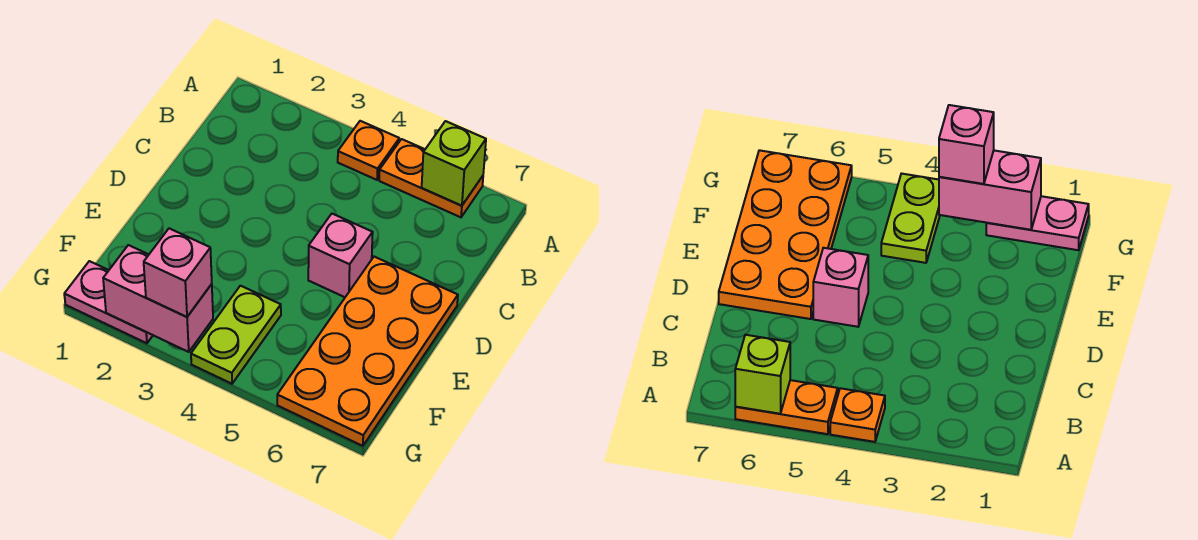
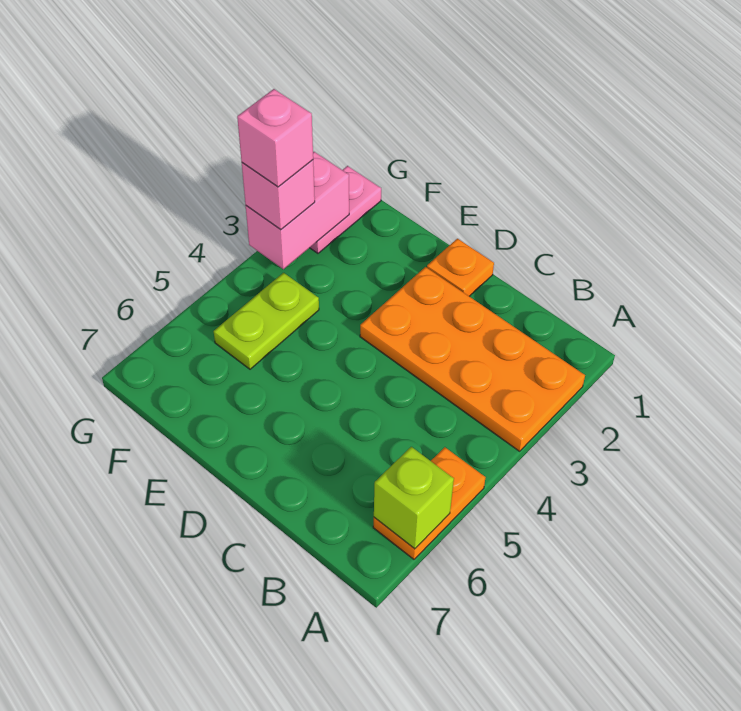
orange 1x1 plate [338,121,399,180] -> orange 1x1 plate moved to [427,239,494,296]
pink 1x1 brick [308,214,373,297] -> pink 1x1 brick moved to [237,89,313,187]
orange 2x4 plate [277,257,458,446] -> orange 2x4 plate moved to [360,267,585,451]
lime 1x2 plate [191,286,281,384] -> lime 1x2 plate turned to [214,273,319,369]

